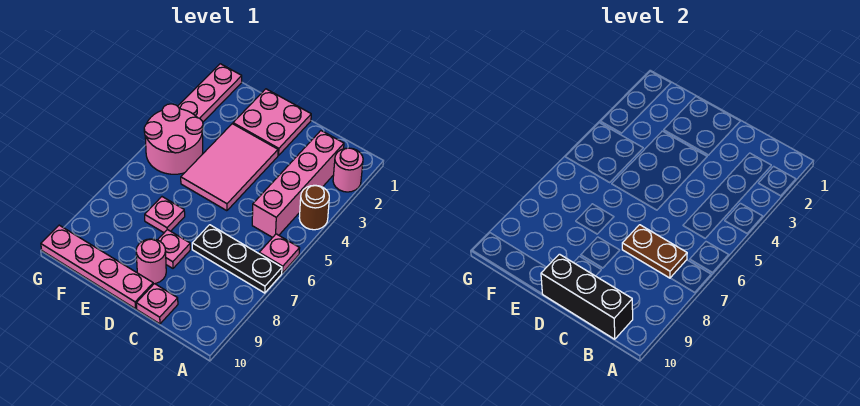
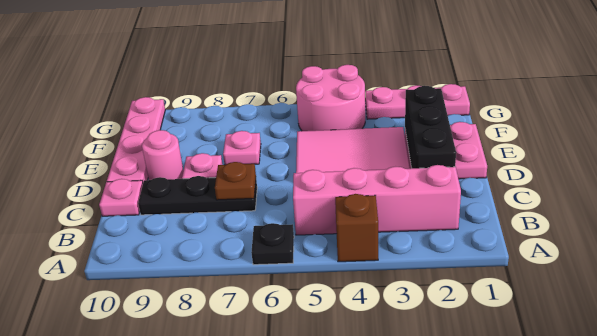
pink 1x1 round brick [333,148,363,192] -> none
brown 1x1 round brick [299,185,329,230] -> brown 1x1 brick [335,194,378,262]
pink 1x1 plate [259,234,300,273] -> black 1x1 plate [251,223,294,265]
black 1x3 plate [192,225,282,293] -> black 1x3 plate turned to [138,176,257,215]
brown 1x2 plate [622,225,687,278] -> brown 1x1 plate [215,162,256,200]
black 1x3 brick [541,254,633,339] -> black 1x3 brick moved to [405,86,456,168]

